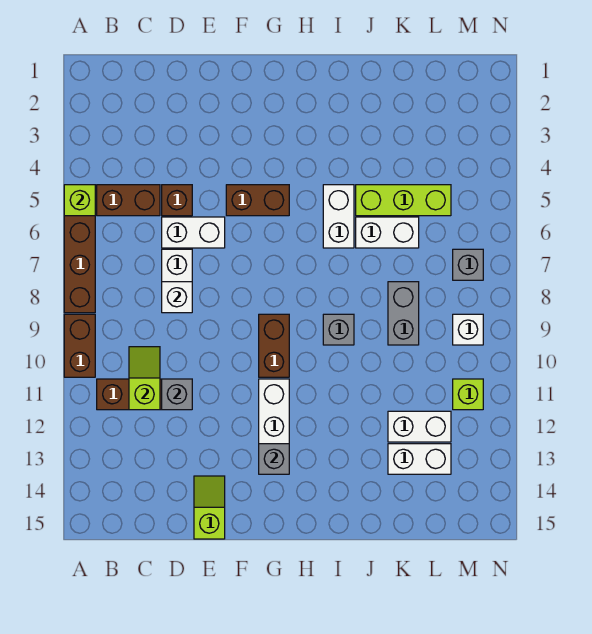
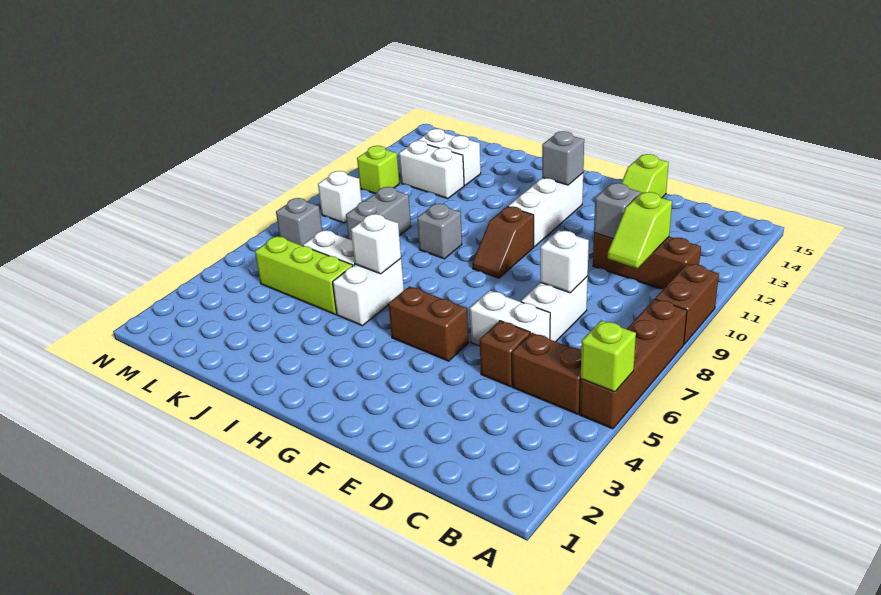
brown 1x2 brick [259,314,289,377] -> brown 1x2 slope [472,206,534,278]
none -> white 1x1 brick [351,214,401,274]

